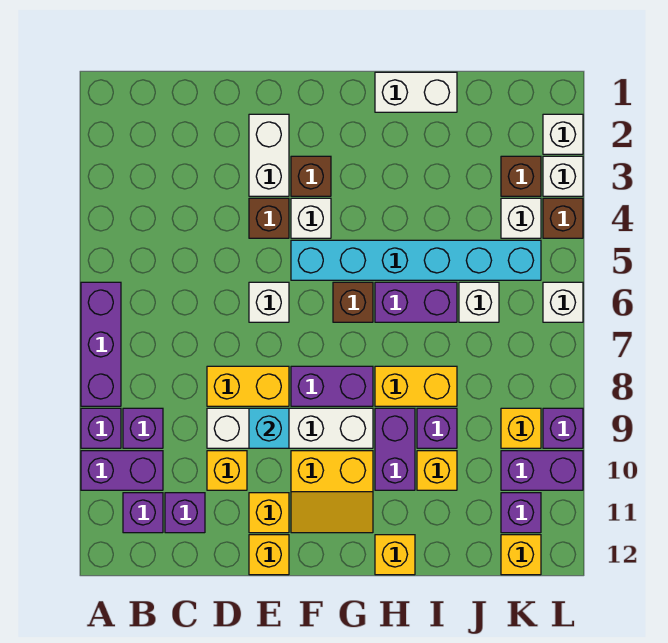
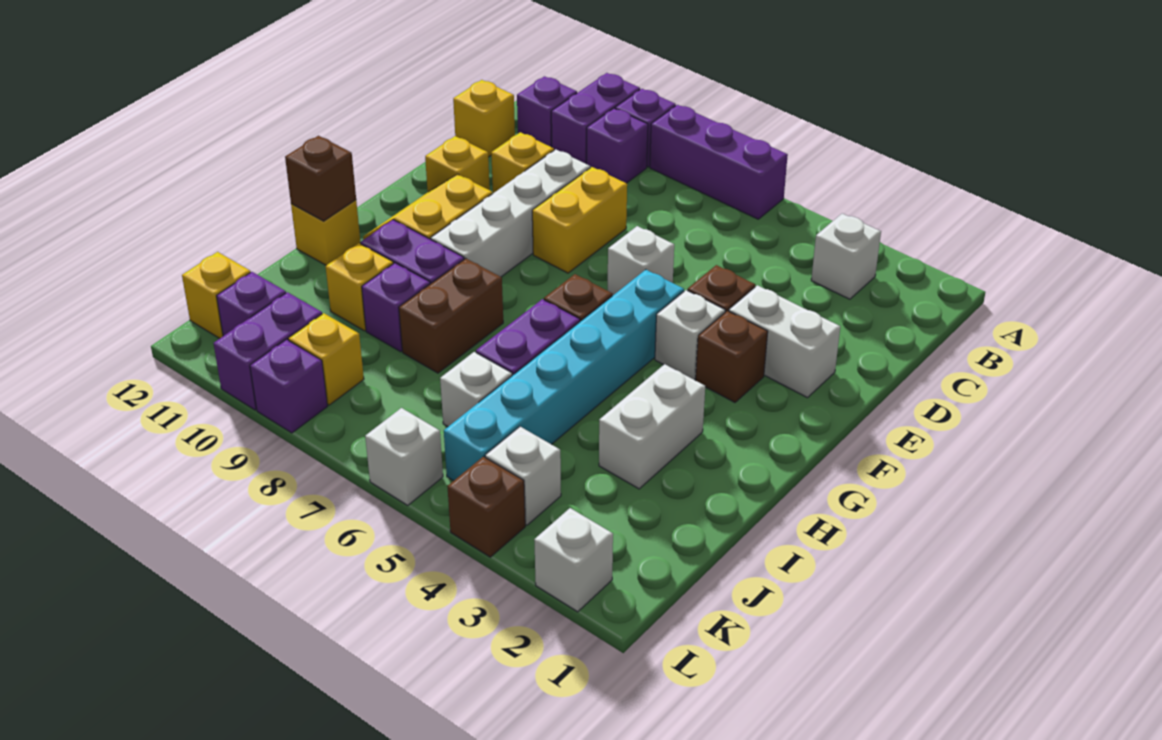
purple 1x1 brick [165,493,205,533] -> none
cyan 1x1 brick [249,408,289,448] -> none
yellow 1x1 brick [249,535,289,575] -> yellow 1x1 brick moved to [453,80,515,157]
purple 1x2 brick [291,366,373,406] -> none
white 1x2 brick [375,72,457,112] -> white 1x2 brick moved to [599,364,705,489]
yellow 1x2 brick [375,366,457,406] -> brown 1x2 brick [399,259,503,373]
brown 1x1 brick [501,156,541,196] -> brown 1x1 brick moved to [285,136,356,221]
white 1x1 brick [543,156,583,196] -> white 1x1 brick moved to [811,214,881,299]

